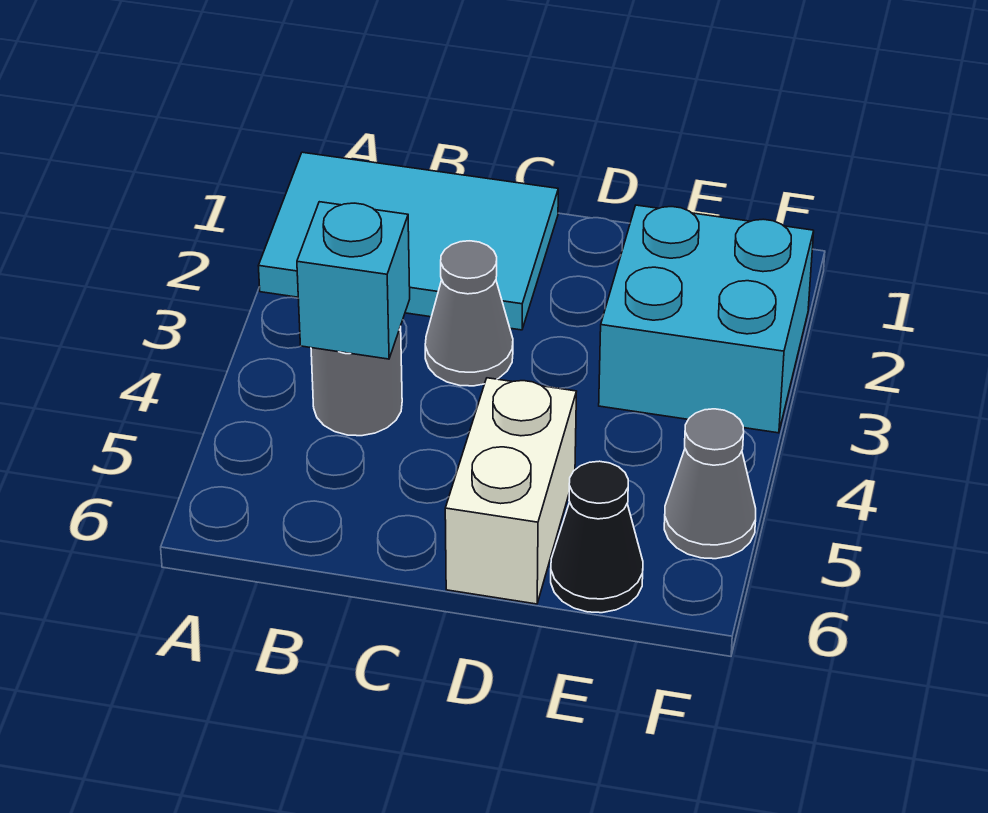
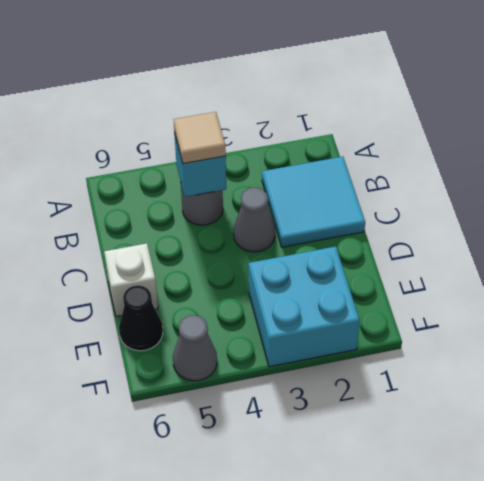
cyan 2x3 tile [259,152,558,330] -> cyan 2x2 tile [262,157,365,247]
none -> tan 1x1 tile [174,112,226,164]
white 1x2 brick [445,378,577,604] -> white 1x1 brick [104,243,158,316]

